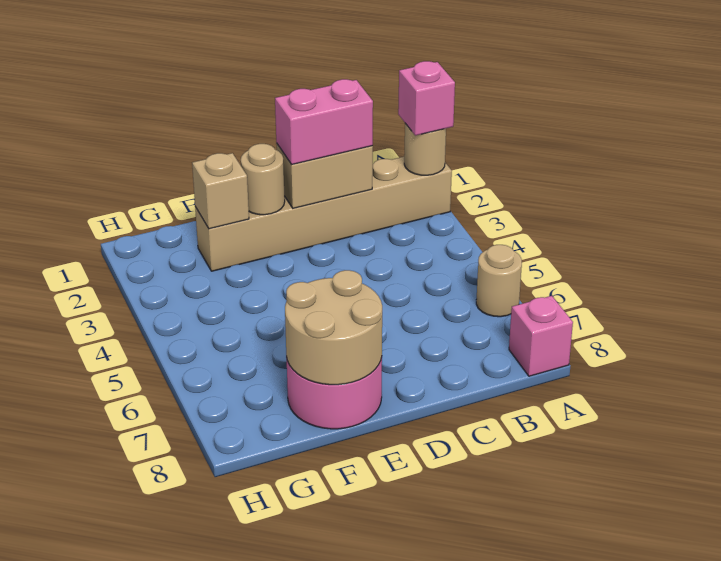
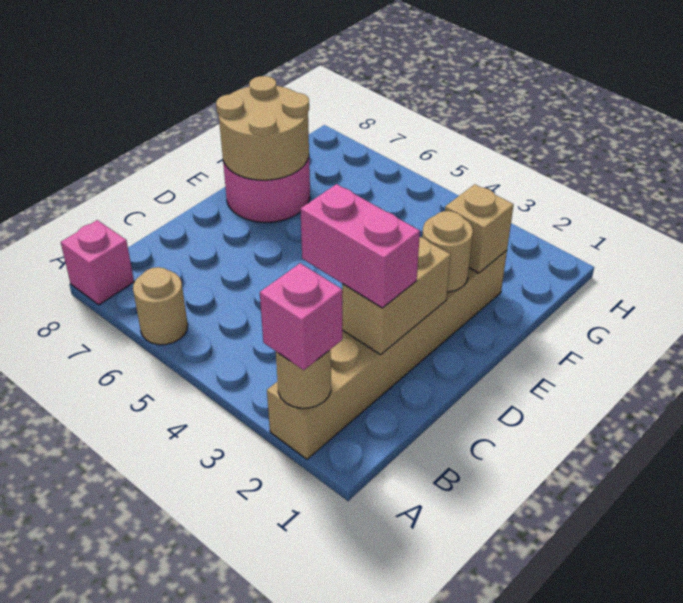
pink 1x2 brick [275,79,373,164] -> pink 1x2 brick turned to [300,184,420,308]

